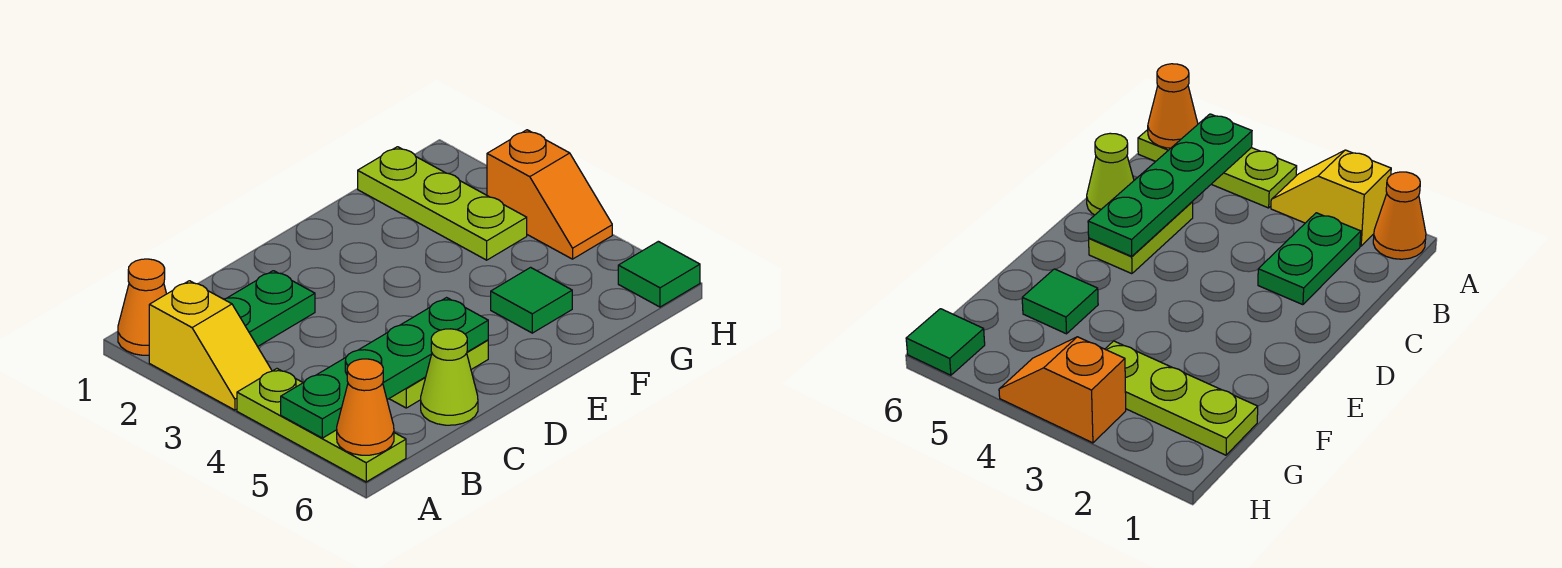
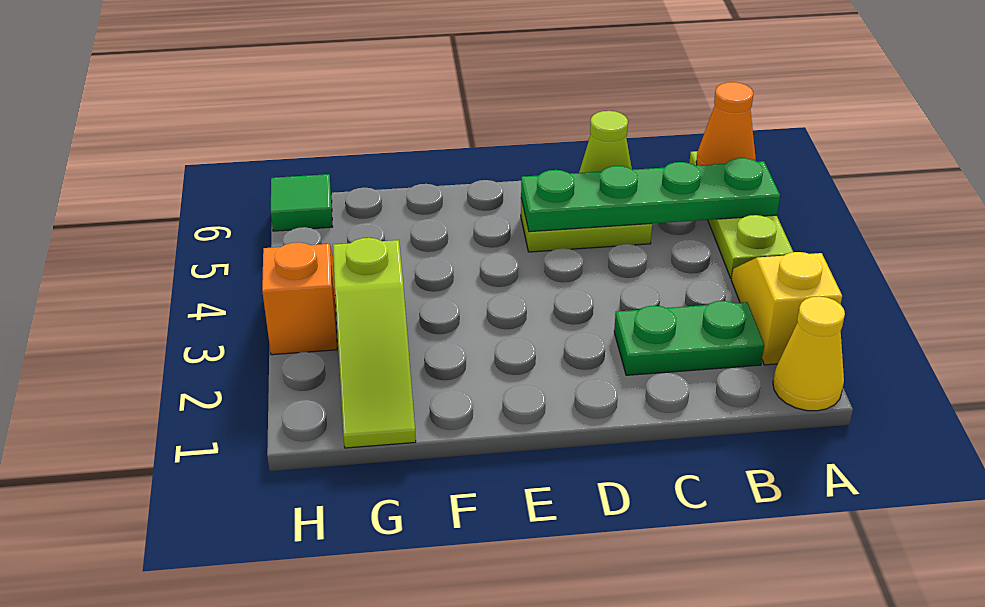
orange 1x1 cone [118,259,166,355] -> yellow 1x1 cone [773,296,845,411]
green 1x1 tile [491,267,572,333] -> none
lime 1x3 plate [358,147,527,260] -> lime 1x3 slope [333,238,416,448]

